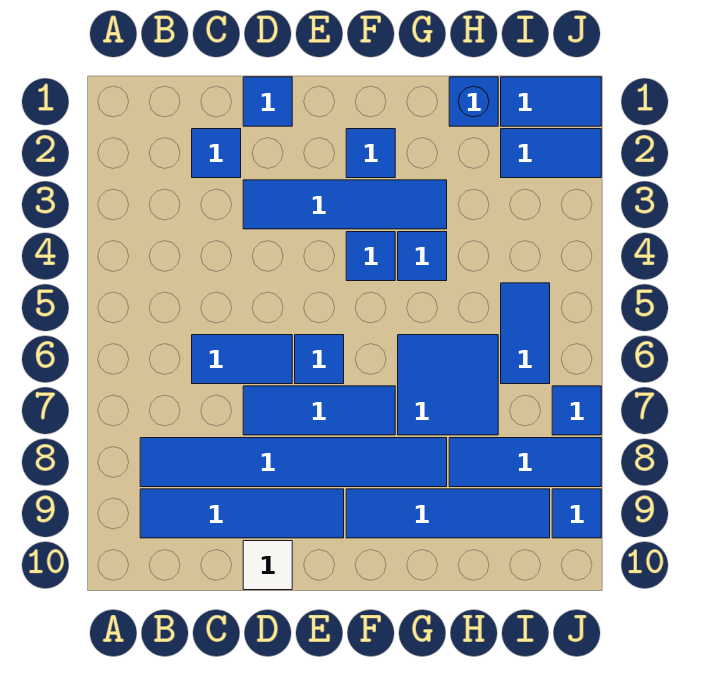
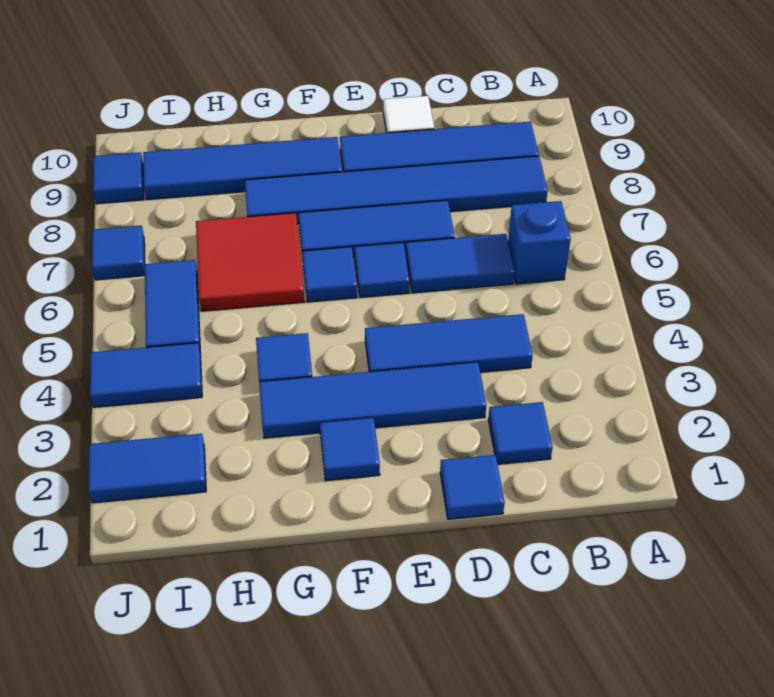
blue 1x1 tile [346,232,395,281] -> blue 1x1 tile moved to [302,247,357,302]
blue 2x2 tile [398,335,498,435] -> red 2x2 tile [196,213,304,311]
blue 1x1 brick [449,77,498,126] -> blue 1x1 brick moved to [508,201,571,284]
blue 1x3 tile [449,438,601,487] -> blue 1x3 tile moved to [365,314,533,372]
blue 1x2 tile [501,77,601,126] -> blue 1x2 tile moved to [90,343,202,407]

